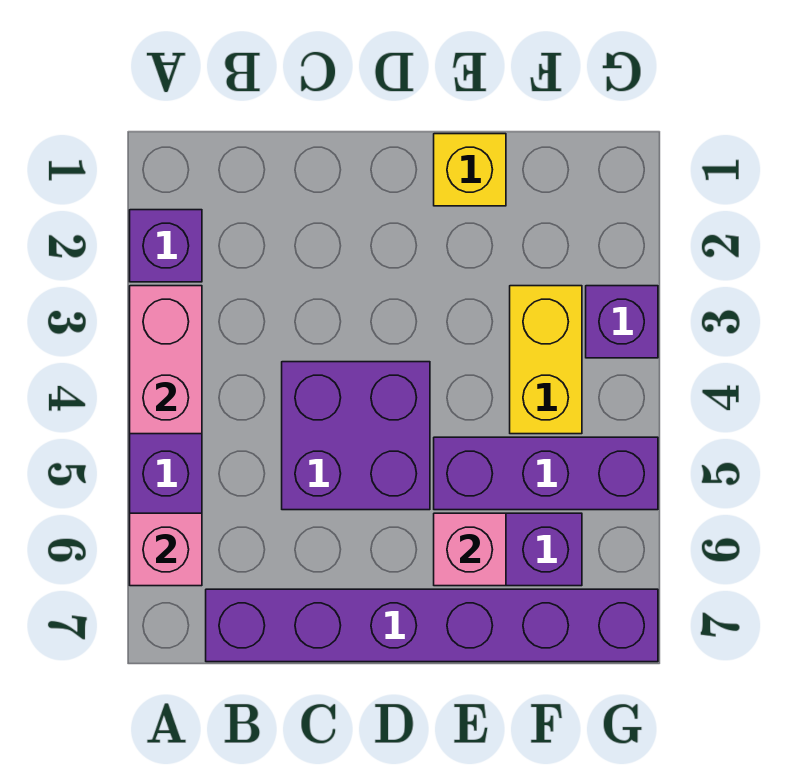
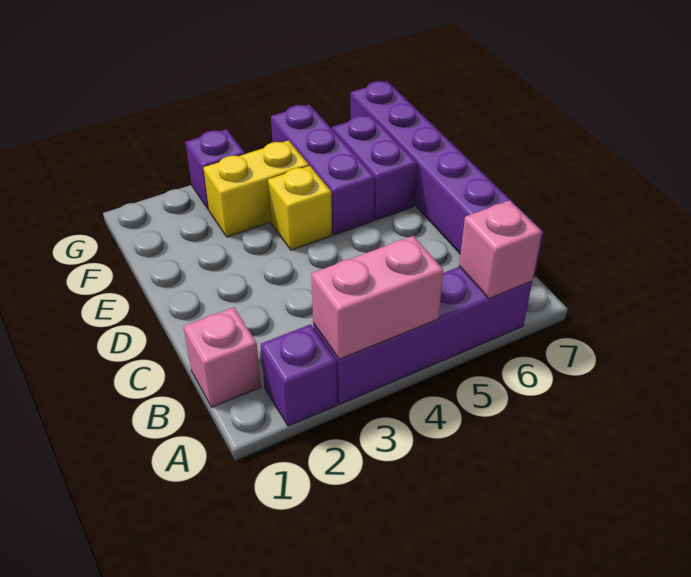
purple 2x2 brick [282,362,430,510] -> none
yellow 1x1 brick [434,134,506,206] -> yellow 1x1 brick moved to [268,166,332,250]
pink 1x1 brick [434,513,506,586] -> pink 1x1 brick moved to [183,308,261,407]

